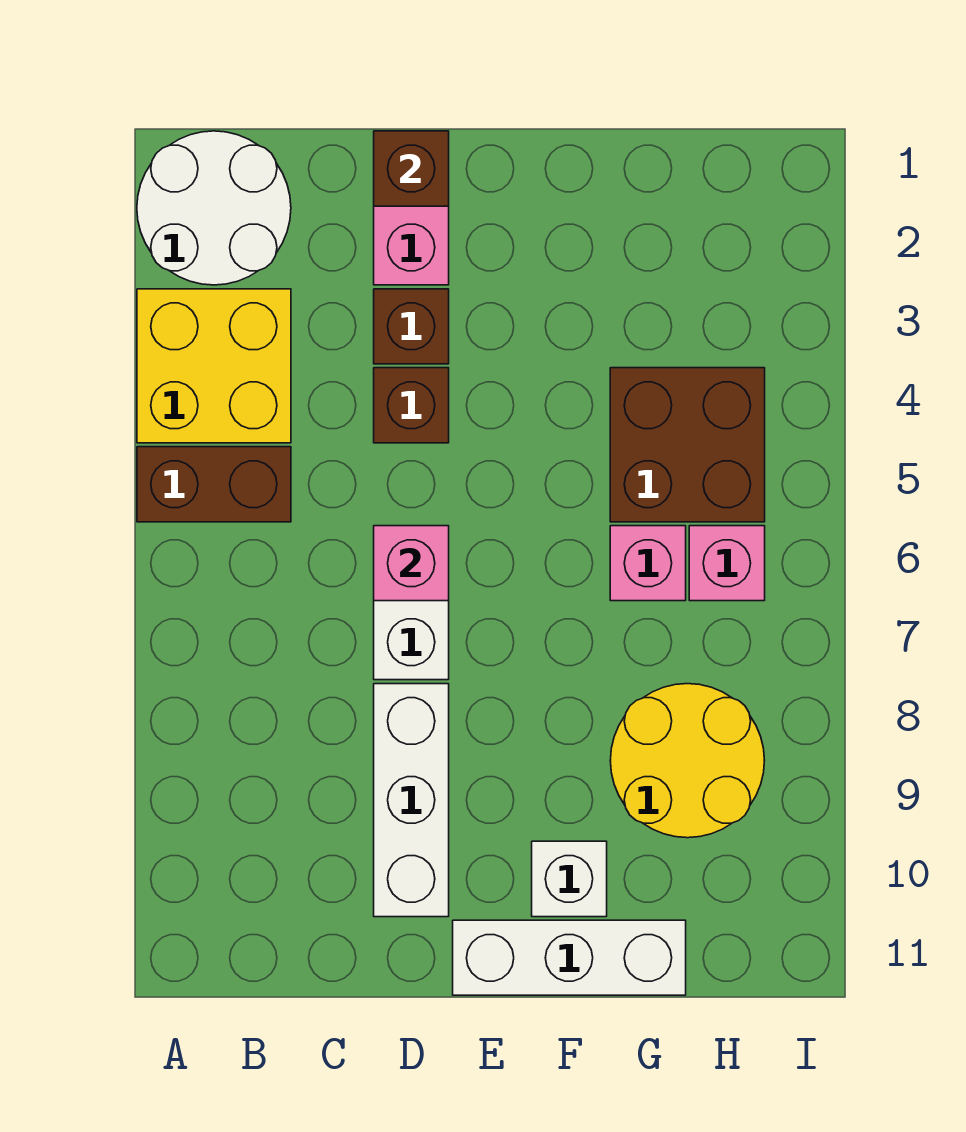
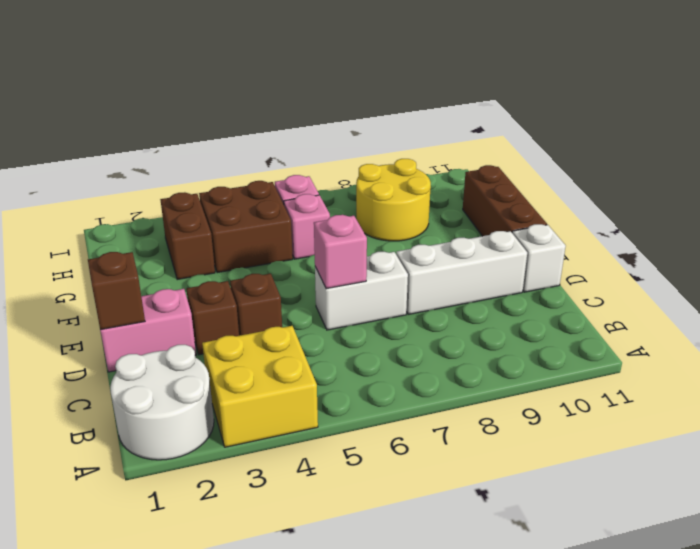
brown 1x2 brick [137,447,291,522] -> brown 1x2 brick moved to [160,192,215,280]
white 1x3 brick [453,920,686,995] -> brown 1x3 brick [463,165,547,236]
white 1x1 brick [532,841,607,917] -> white 1x1 brick moved to [512,224,566,292]

